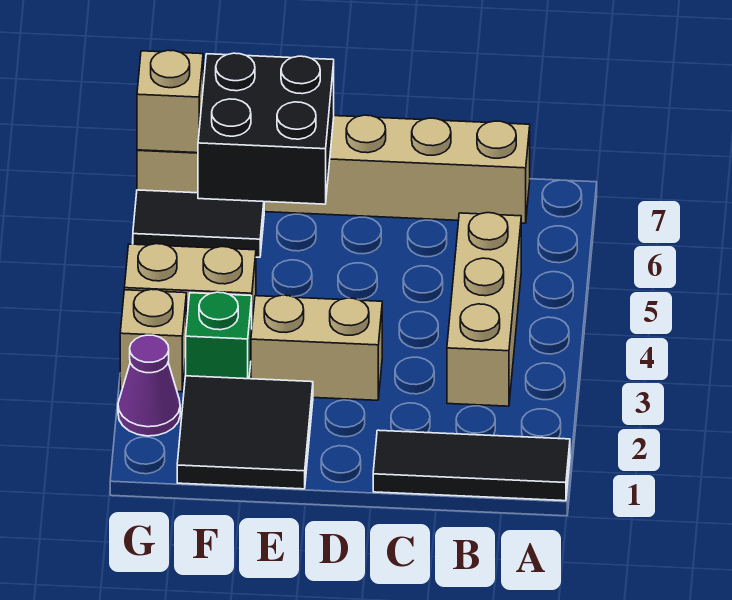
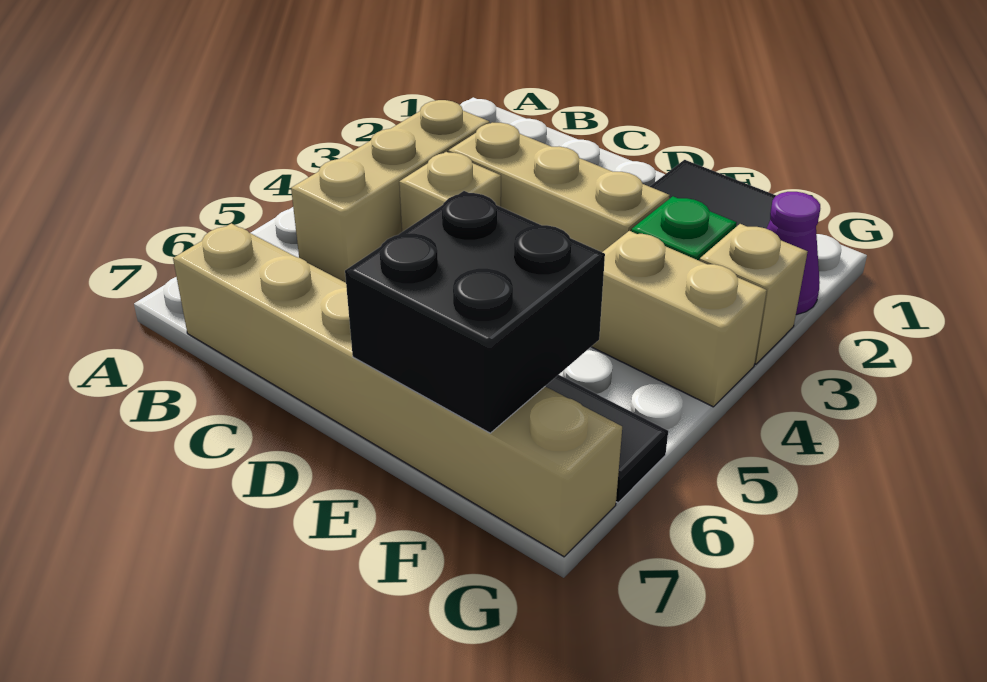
black 1x3 tile [373,430,570,501] -> none
tan 1x2 brick [251,295,382,400] -> tan 1x3 brick [448,123,670,252]
tan 1x1 brick [137,50,203,153] -> tan 1x1 brick moved to [399,152,501,232]

